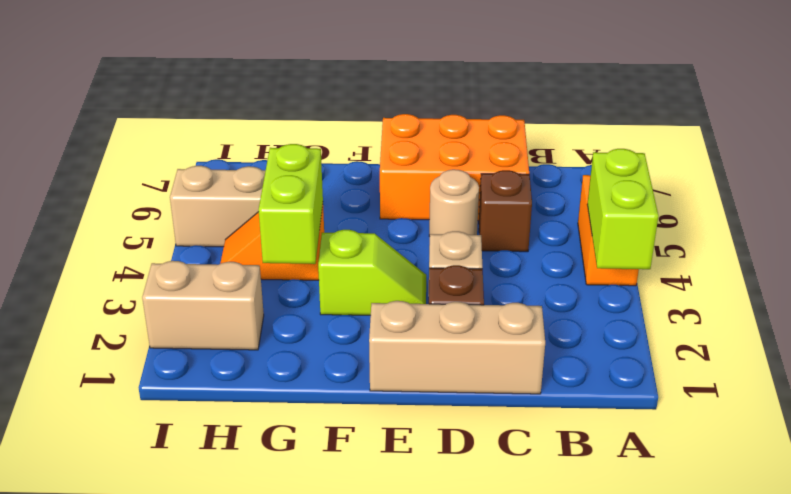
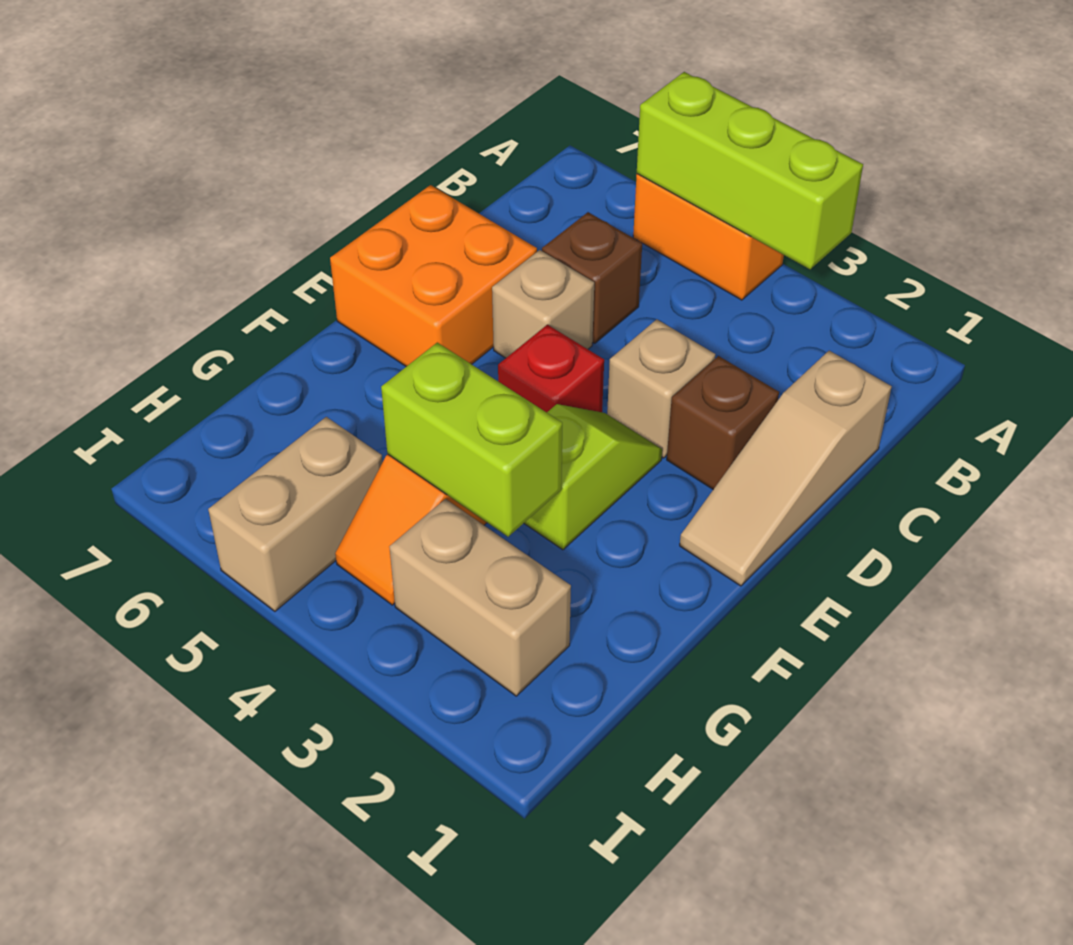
lime 1x2 brick [587,149,658,269] -> lime 1x3 brick [637,72,863,269]
tan 1x3 brick [369,301,545,394] -> tan 1x3 slope [680,351,892,586]
orange 2x3 brick [380,114,529,221] -> orange 2x2 brick [330,185,537,367]
tan 1x1 round brick [429,169,479,236] -> tan 1x1 brick [492,250,594,358]
none -> red 1x1 brick [498,325,604,412]
tan 1x2 brick [142,261,264,350] -> tan 1x2 brick turned to [389,499,571,696]

